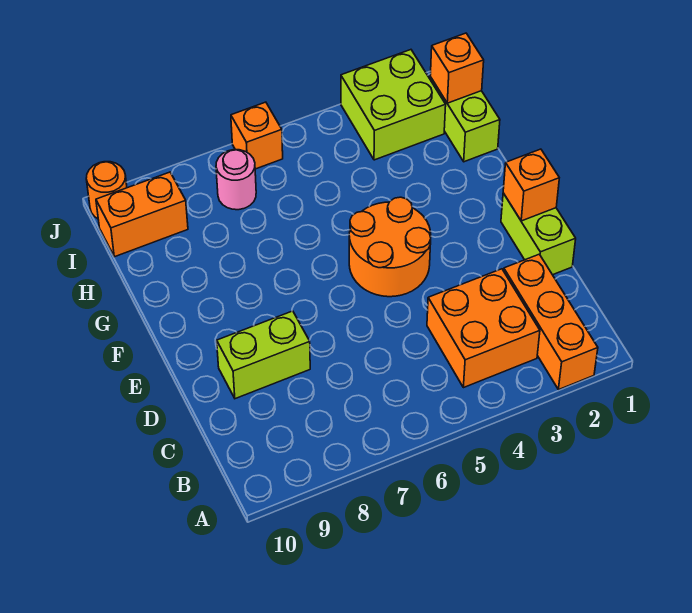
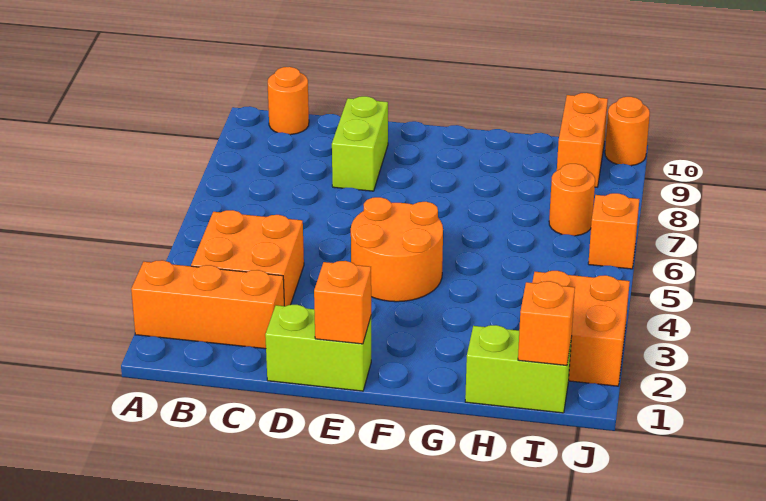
none -> orange 1x1 round brick [268,67,309,135]
lime 2x2 brick [341,50,446,160] -> orange 2x2 brick [532,271,630,386]
pink 1x1 round brick [216,150,256,210] -> orange 1x1 round brick [549,164,595,236]

